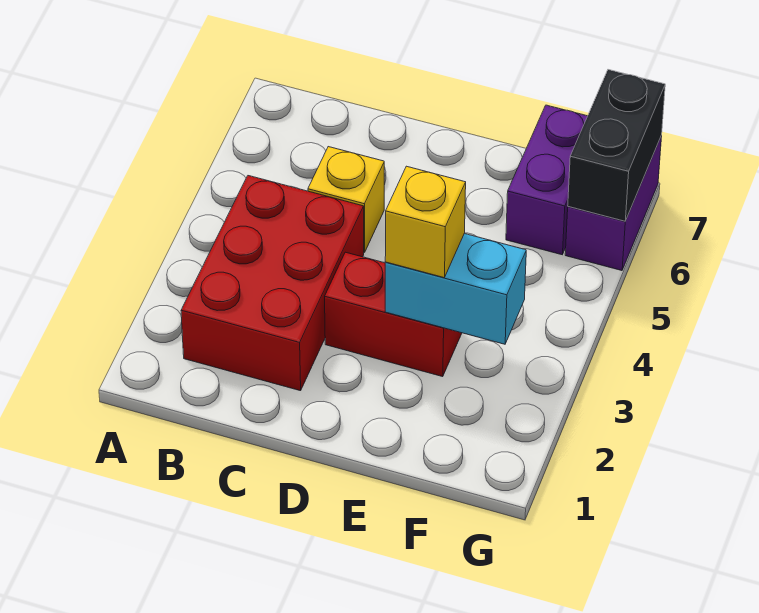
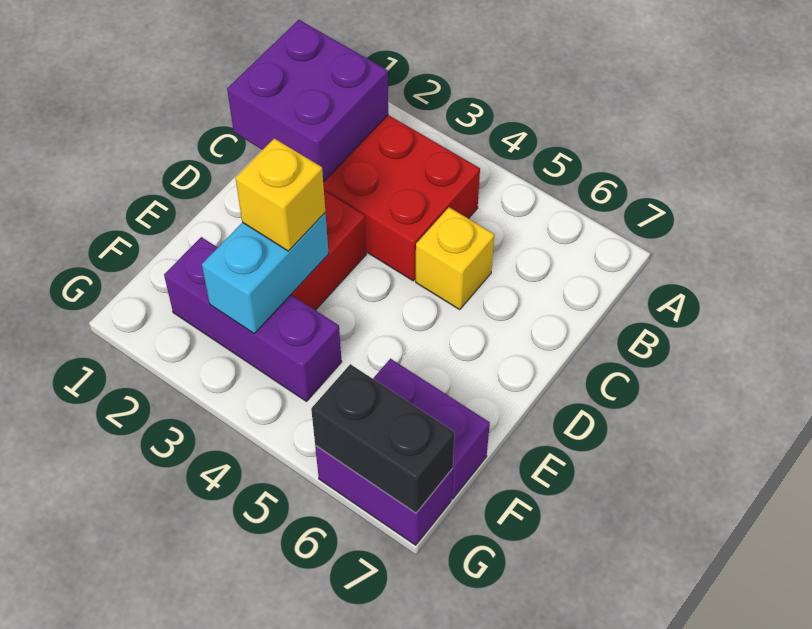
none -> purple 2x2 brick [227,20,388,182]
none -> purple 1x3 brick [164,237,342,401]

